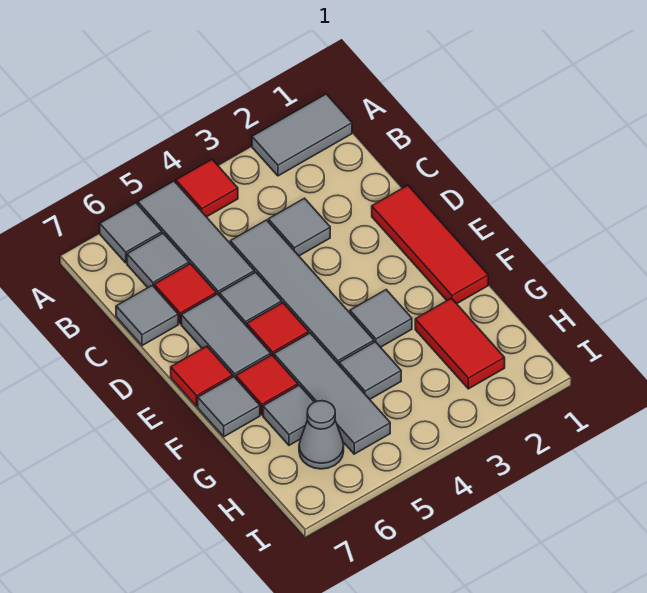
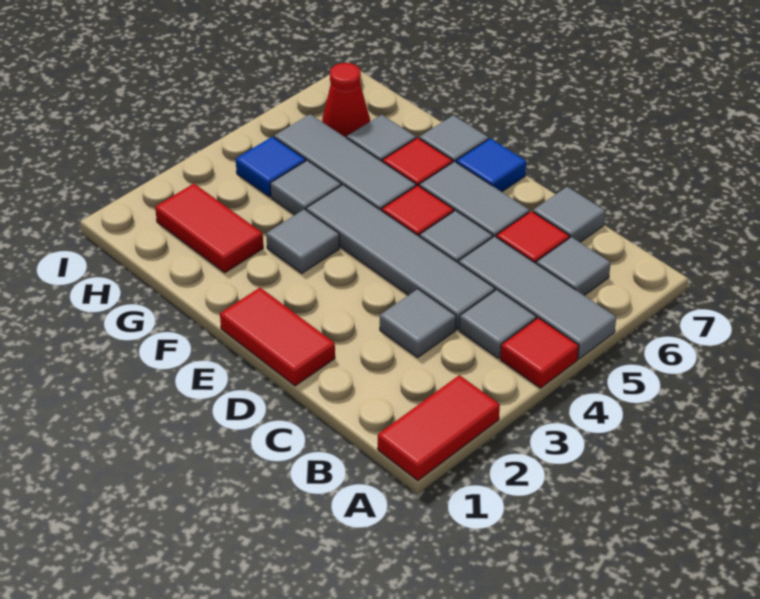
grey 1x2 tile [252,94,352,176] -> red 1x2 tile [378,375,500,481]
grey 1x1 tile [100,203,162,263] -> grey 1x1 tile moved to [459,290,536,358]
red 1x3 tile [372,185,488,304] -> red 1x2 tile [220,288,335,386]
red 1x1 tile [171,346,233,406] -> blue 1x1 tile [456,138,526,192]
none -> blue 1x1 tile [236,137,306,197]
grey 1x1 cone [299,401,344,469] -> red 1x1 cone [322,63,370,138]

